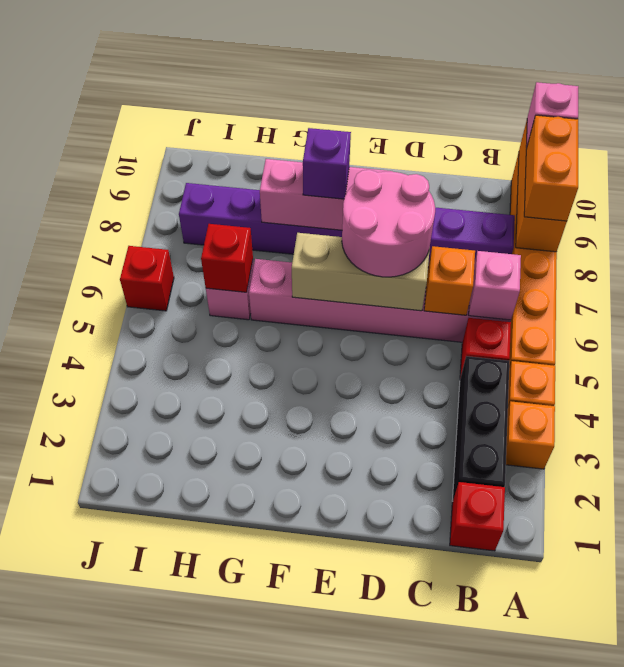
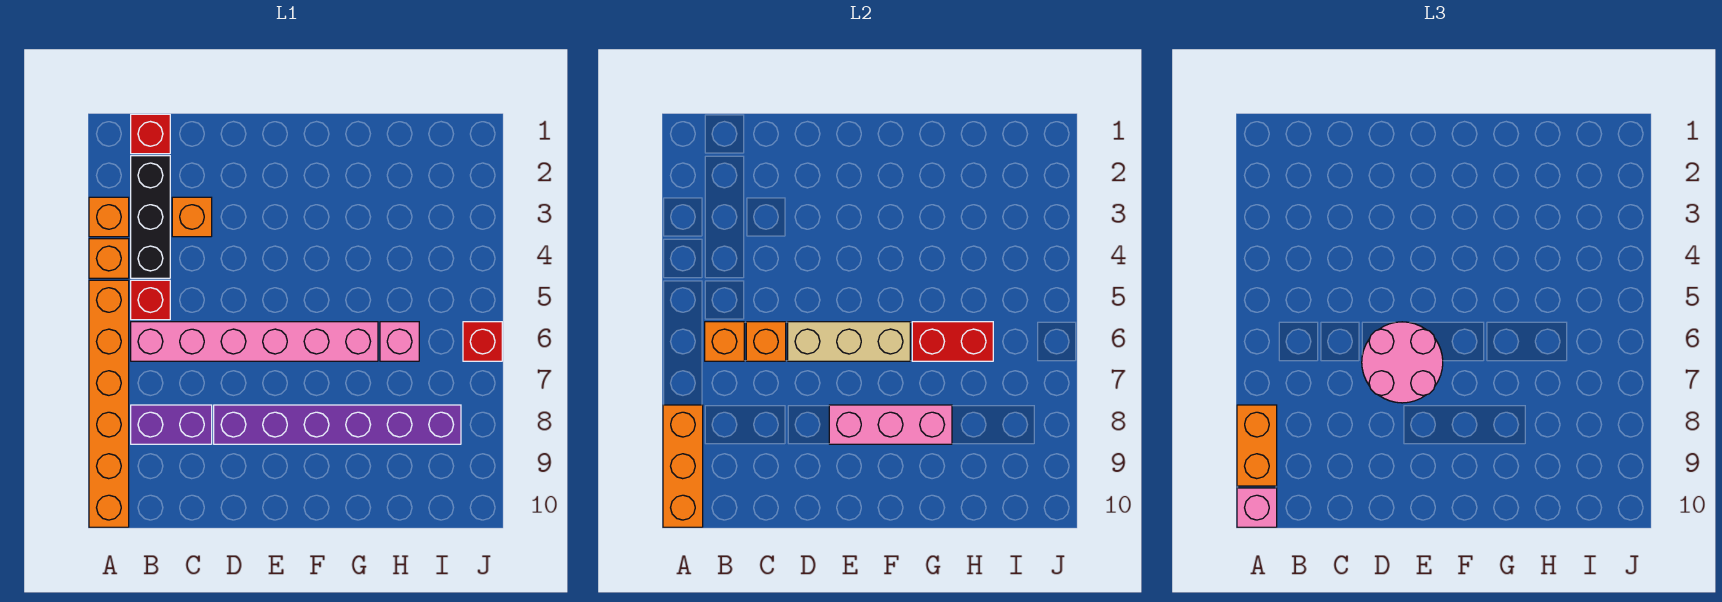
pink 1x1 brick [469,251,521,320] -> orange 1x1 brick [705,322,744,361]
none -> orange 1x1 brick [172,197,212,237]
purple 1x1 brick [303,128,351,199] -> none
red 1x1 brick [201,224,253,292] -> red 1x2 brick [912,322,993,361]

